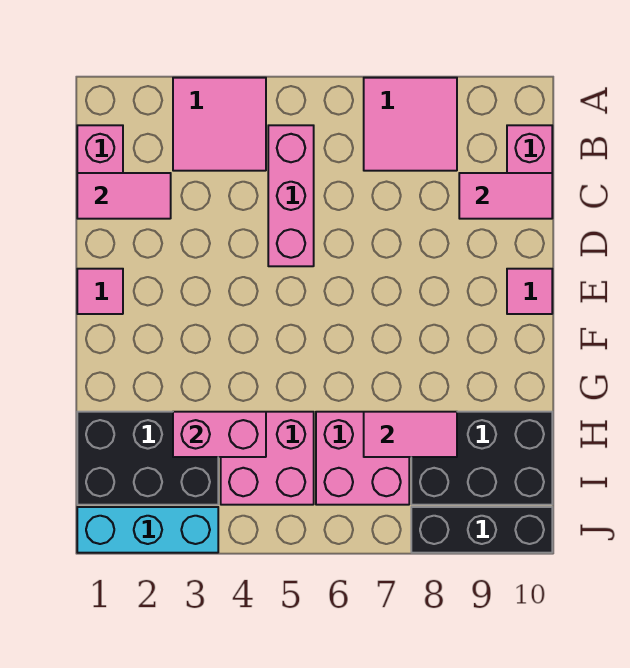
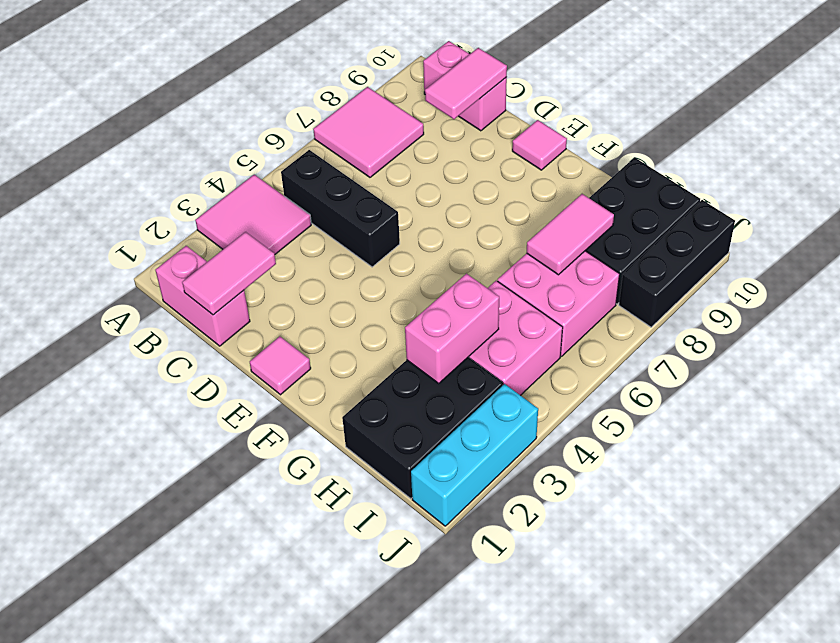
pink 1x3 brick [268,125,314,266] -> black 1x3 brick [281,150,400,267]

